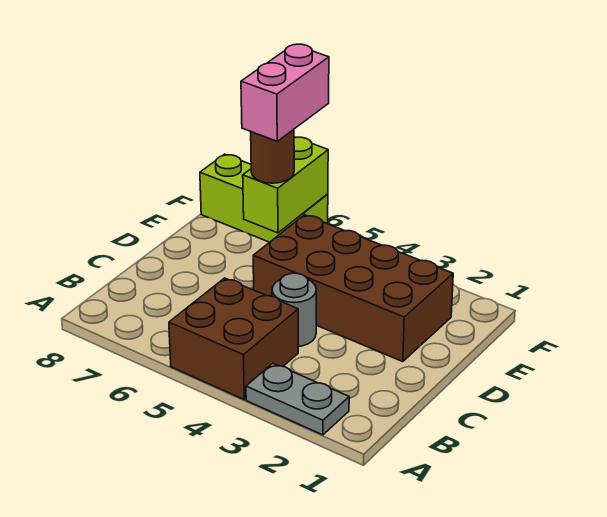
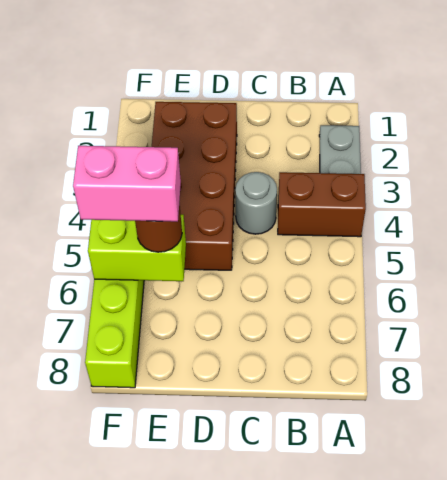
brown 2x2 brick [169,278,298,399] -> brown 1x2 brick [278,172,366,237]

